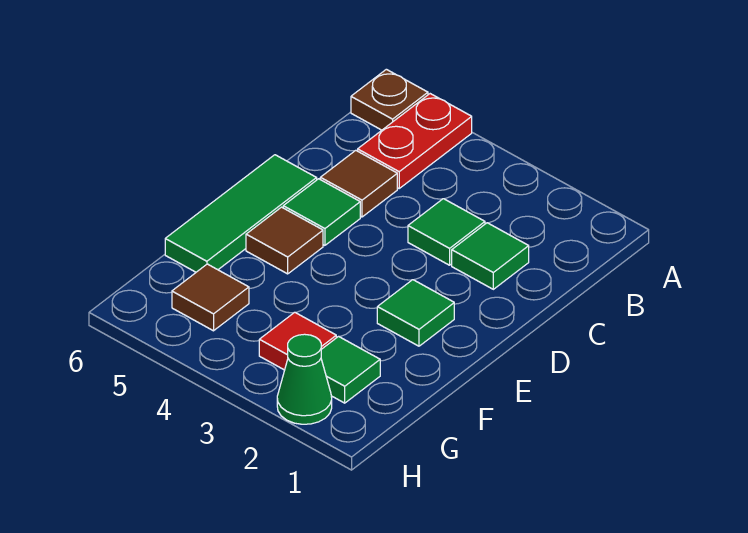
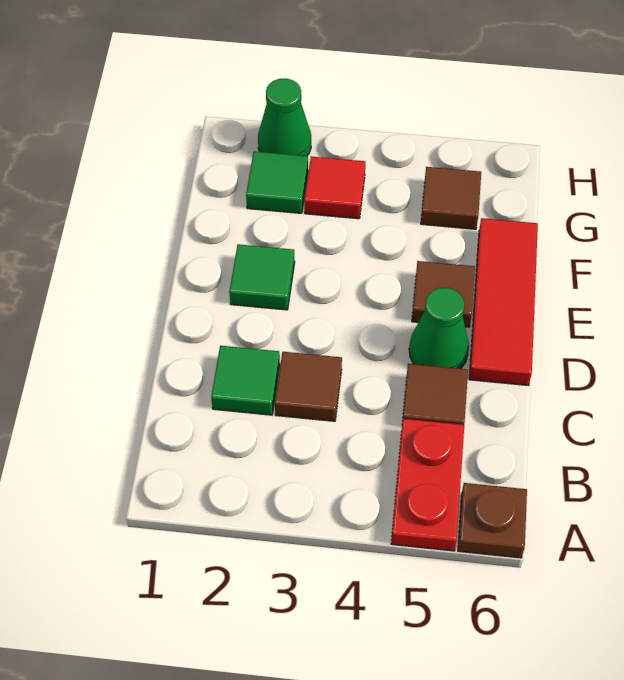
green 1x1 tile [408,199,485,265] -> brown 1x1 tile [275,352,342,421]
green 1x1 tile [283,179,360,245] -> green 1x1 cone [409,288,469,369]
green 1x3 tile [165,155,317,272] -> red 1x3 tile [469,218,538,386]

